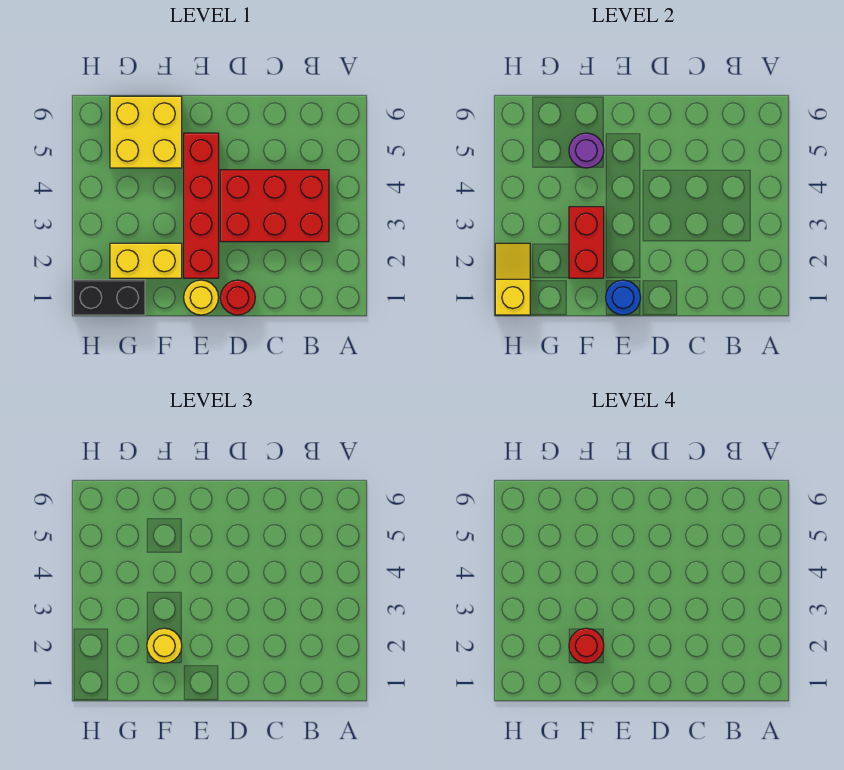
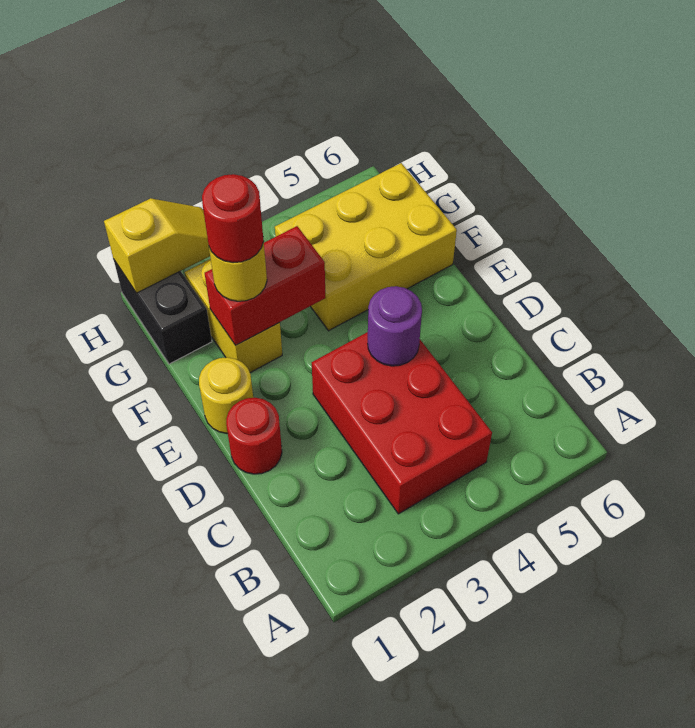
blue 1x1 round brick [606,280,641,315] -> none
red 1x4 brick [184,133,219,278] -> none
yellow 2x2 brick [110,96,182,168] -> yellow 2x3 brick [275,163,457,331]
purple 1x1 round brick [569,133,604,168] -> purple 1x1 round brick moved to [368,286,422,366]

